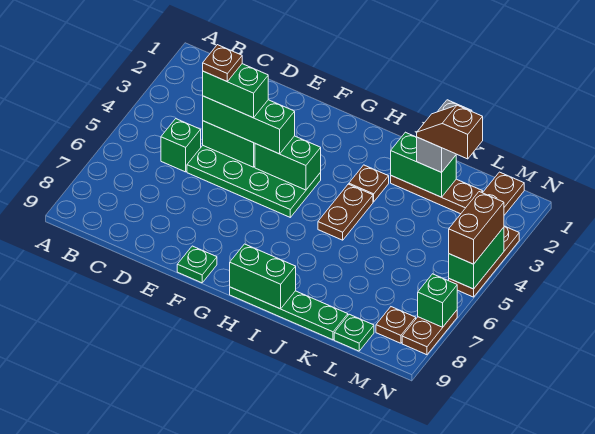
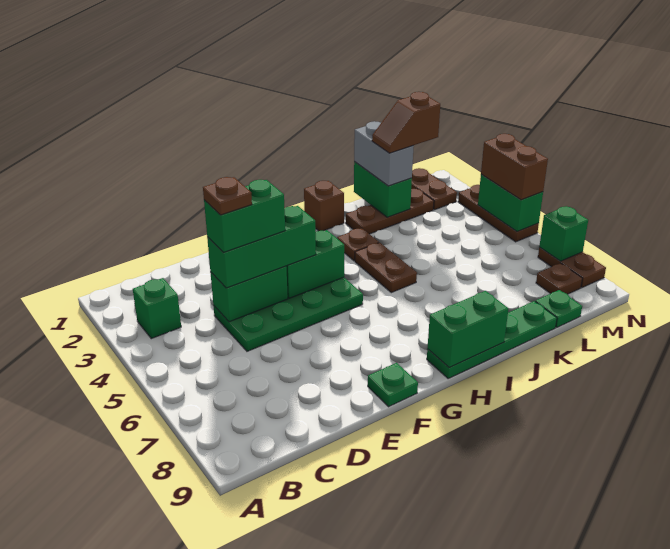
green 1x1 brick [161,119,201,172] -> green 1x1 brick moved to [133,278,181,339]
none -> brown 1x1 brick [304,181,344,231]
green 1x2 brick [391,132,456,197] -> green 1x2 brick turned to [354,162,412,217]

